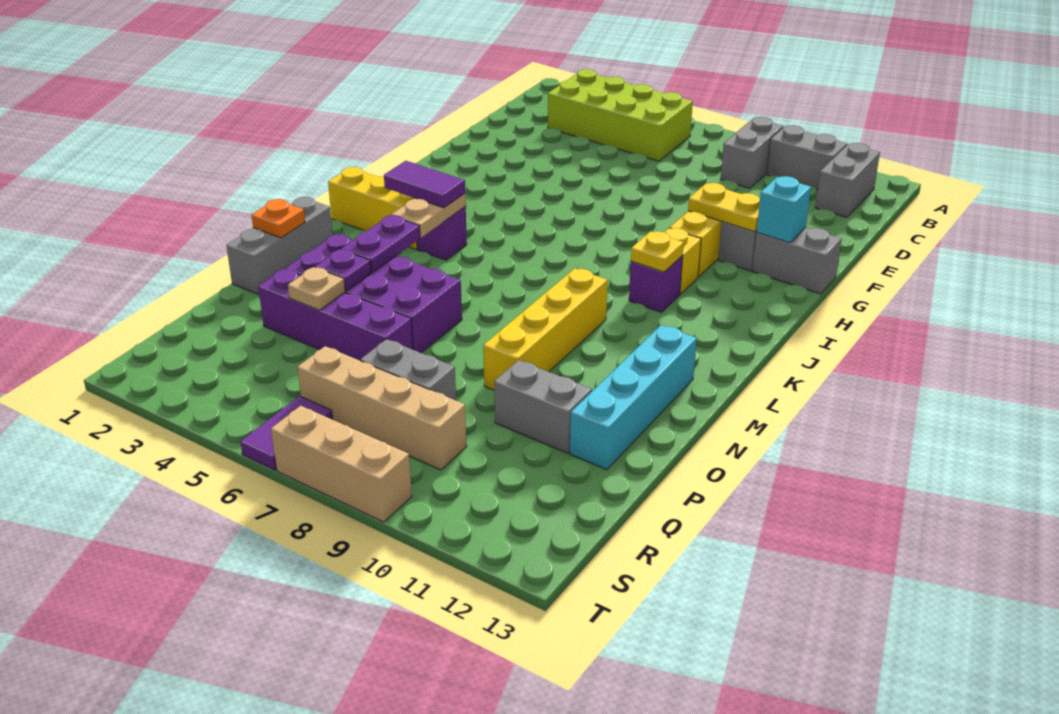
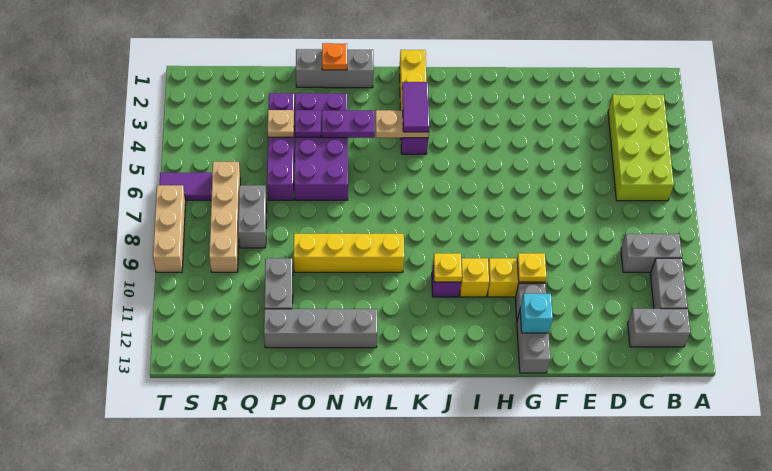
yellow 1x2 plate [688,183,760,232] -> yellow 1x1 plate [517,253,547,282]
cyan 1x4 brick [570,325,697,470] -> grey 1x4 brick [264,309,377,348]

